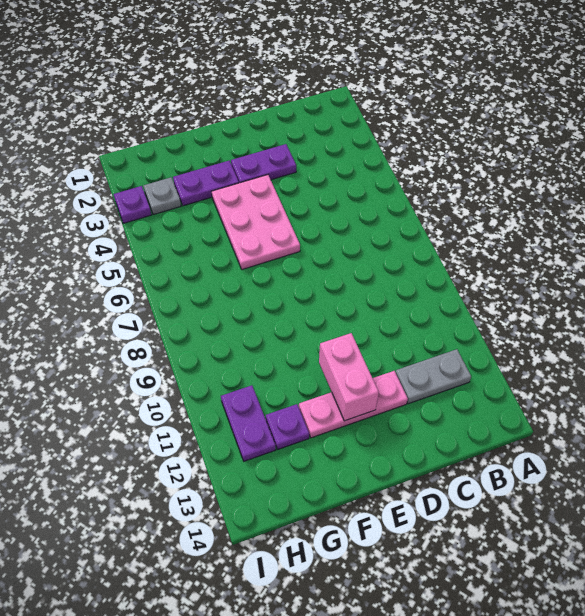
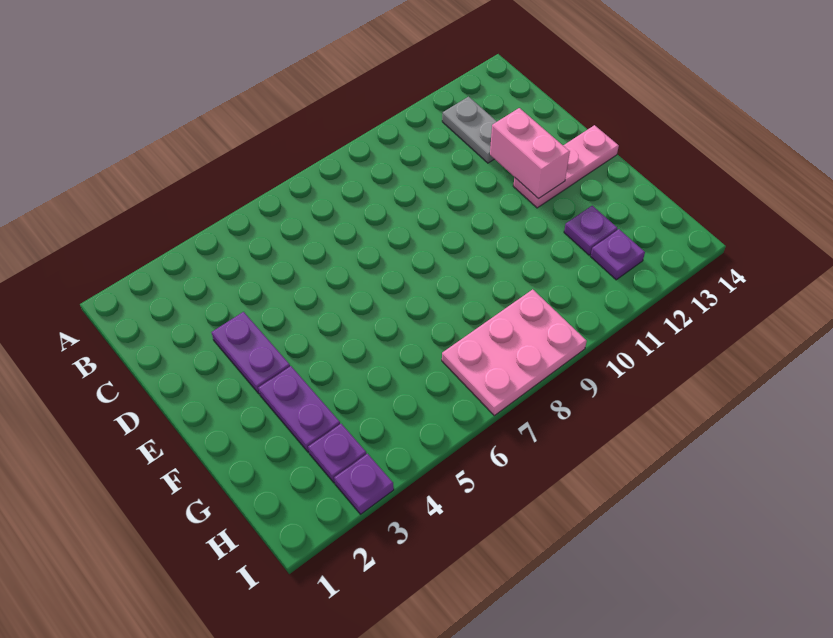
pink 1x3 plate [299,371,408,438] -> pink 1x3 plate turned to [513,125,619,208]
pink 2x3 plate [212,175,300,270] -> pink 2x3 plate moved to [442,289,587,416]
pink 1x2 brick [319,333,379,421] -> pink 1x2 brick turned to [490,108,570,198]
grey 1x1 plate [144,177,181,215] -> purple 1x1 plate [308,424,366,483]
purple 1x2 plate [221,385,276,461] -> purple 1x1 plate [590,229,645,280]

